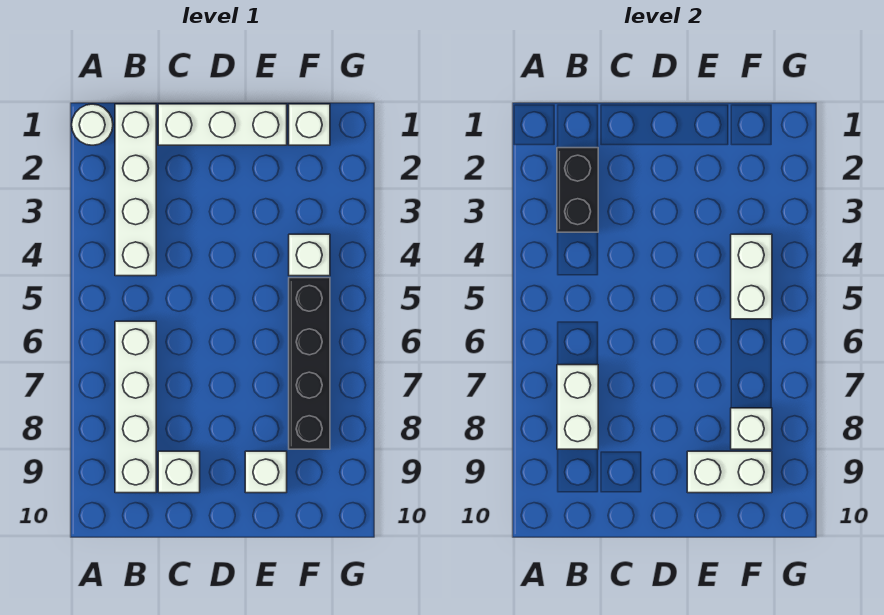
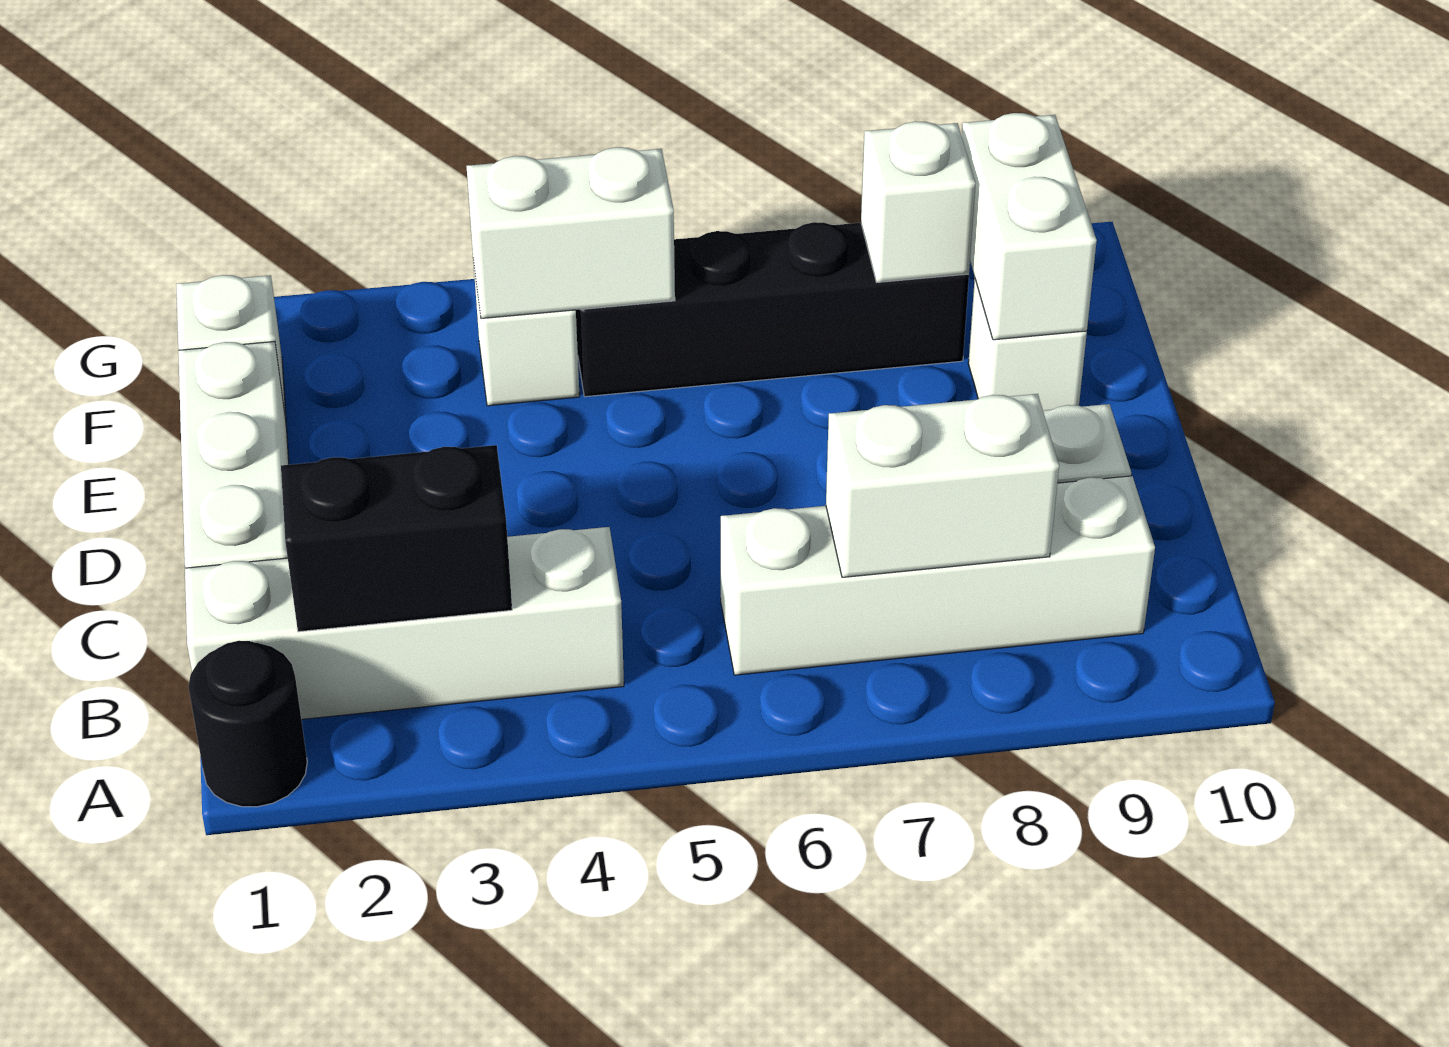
white 1x1 round brick [72,104,113,145] -> black 1x1 round brick [188,641,307,807]

